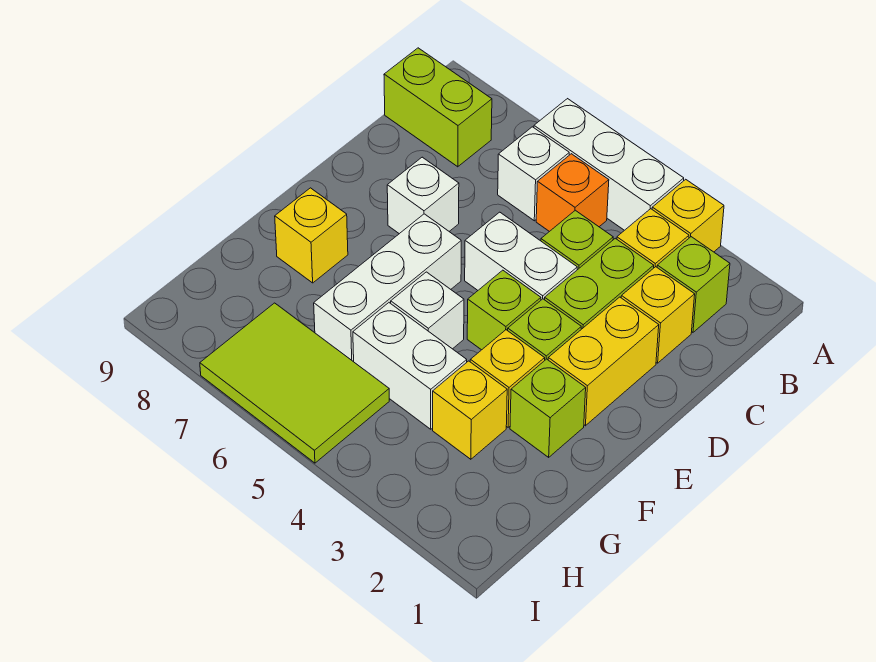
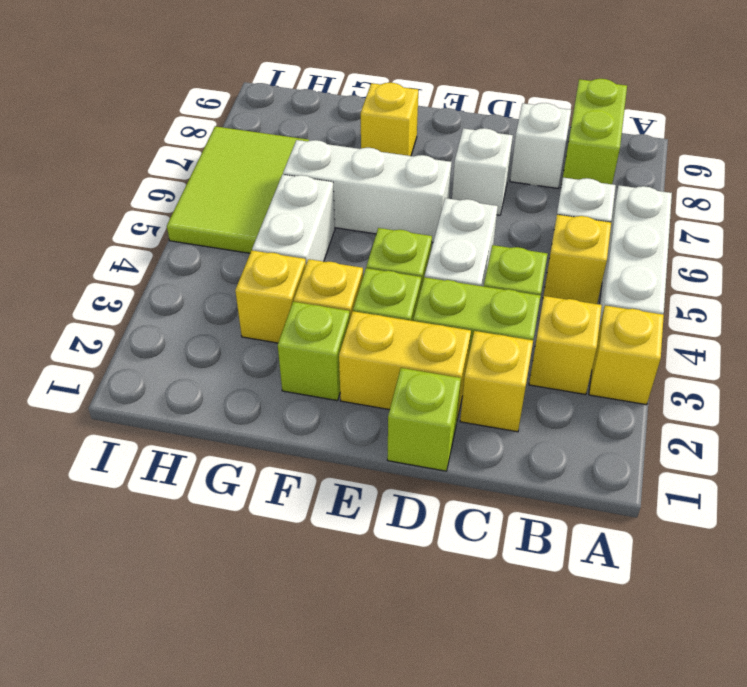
lime 1x1 brick [657,237,730,332] -> lime 1x1 brick moved to [387,368,461,471]
orange 1x1 brick [536,154,609,232] -> yellow 1x1 brick [543,214,611,304]
white 1x1 brick [391,272,464,349] -> white 1x1 brick moved to [510,103,571,188]

